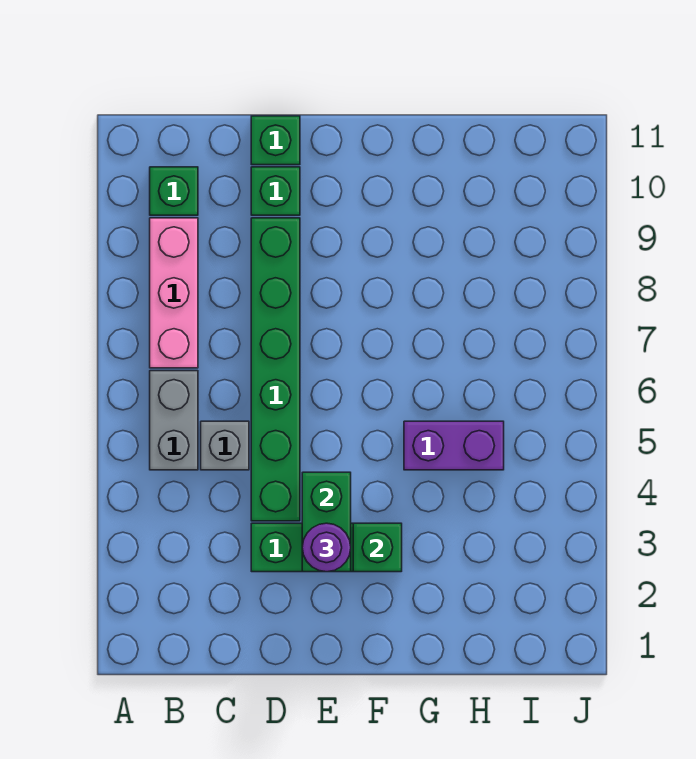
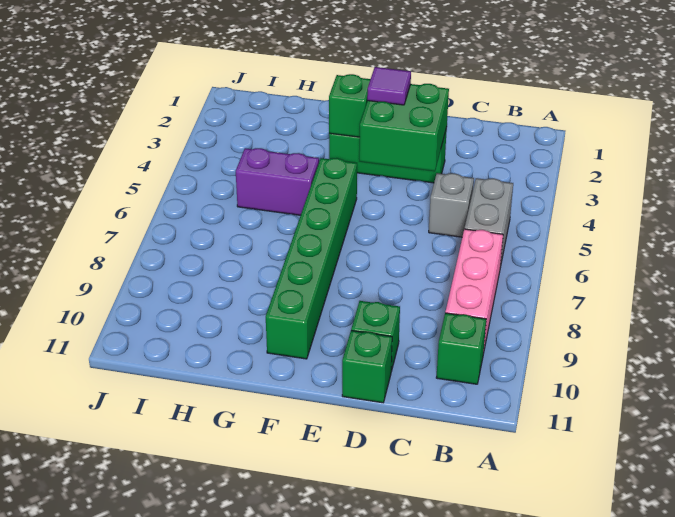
green 1x6 brick [251,218,300,521] -> green 1x6 brick moved to [266,158,357,359]
green 1x2 brick [302,472,351,572] -> green 2x2 brick [359,84,449,171]
purple 1x1 round brick [302,523,351,572] -> purple 1x1 tile [367,67,411,105]

